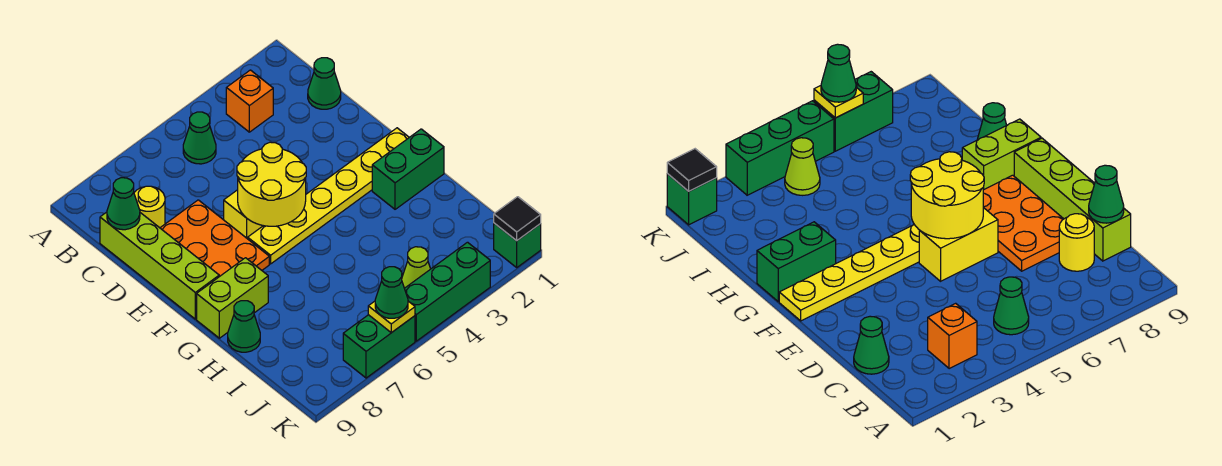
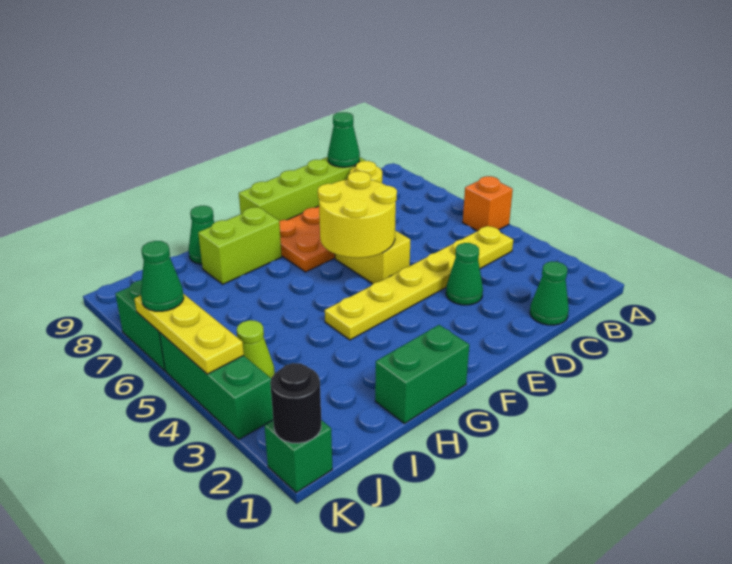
orange 1x1 brick [226,70,273,132] -> orange 1x1 brick moved to [463,176,513,231]
green 1x1 cone [183,112,216,164] -> green 1x1 cone moved to [446,243,483,305]
yellow 1x6 plate [248,128,409,264] -> yellow 1x6 plate turned to [325,226,513,340]
green 1x2 brick [372,129,444,209] -> green 1x2 brick turned to [375,325,469,424]
lime 1x2 brick [197,258,268,338] -> lime 1x2 brick turned to [198,207,282,284]
black 1x1 tile [494,197,541,241] -> black 1x1 round brick [270,363,321,443]
yellow 1x1 plate [368,301,415,333] -> yellow 1x3 plate [134,294,244,374]

